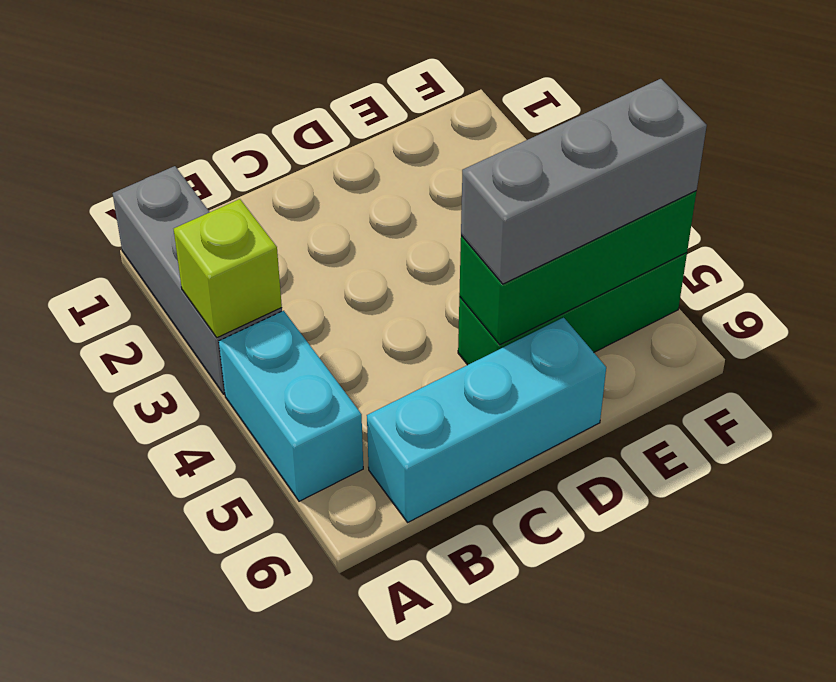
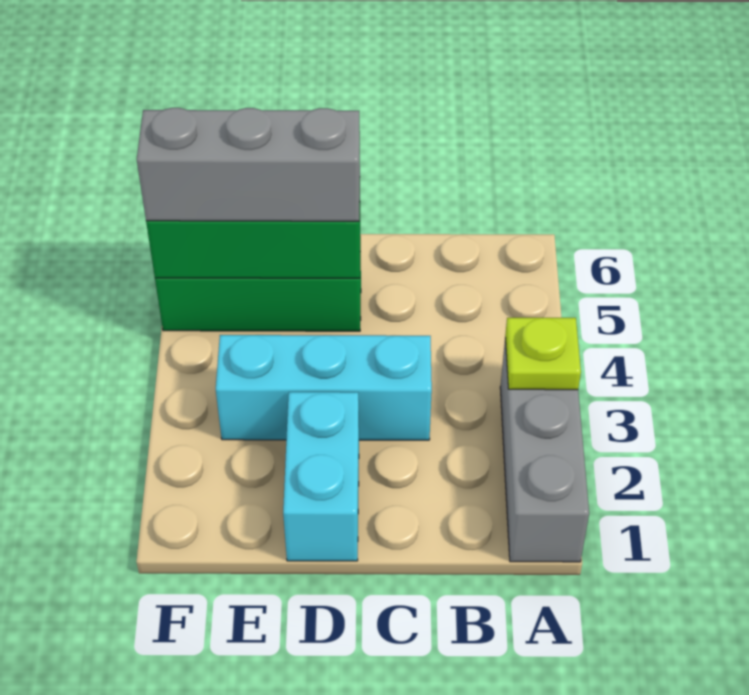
lime 1x1 brick [174,199,282,338] -> lime 1x1 plate [505,318,581,390]
cyan 1x2 brick [219,311,363,501] -> cyan 1x2 brick moved to [283,392,359,561]
cyan 1x3 brick [367,318,606,522] -> cyan 1x3 brick moved to [216,335,432,440]

